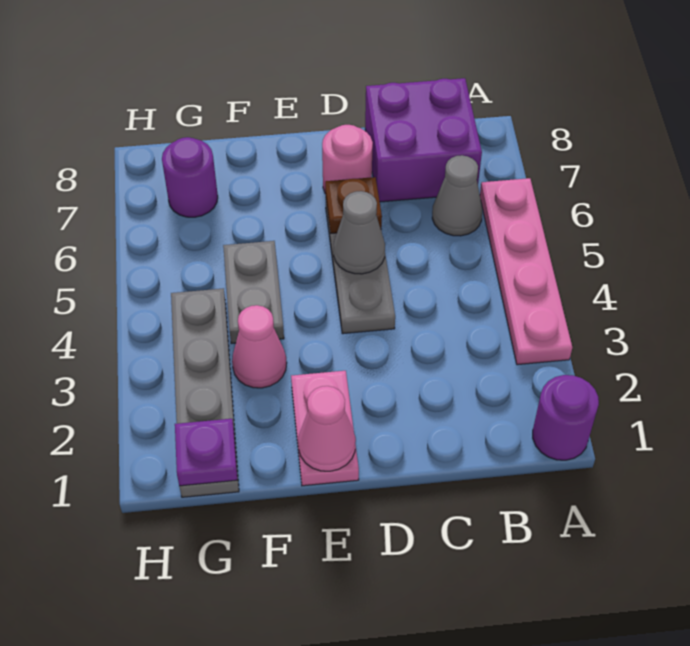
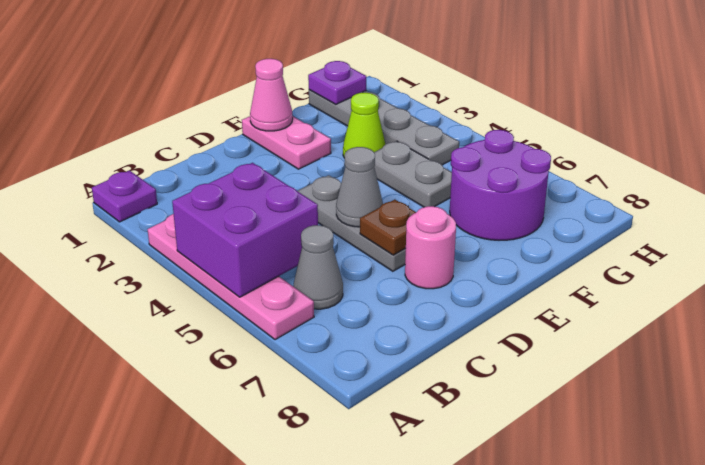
purple 1x1 round brick [533,375,599,460] -> purple 1x1 plate [92,171,157,222]
purple 2x2 brick [365,78,482,202] -> purple 2x2 brick moved to [172,163,318,297]
pink 1x1 cone [232,305,287,388] -> lime 1x1 cone [343,93,385,158]
purple 1x1 round brick [162,137,218,217] -> purple 2x2 round brick [450,130,551,240]

